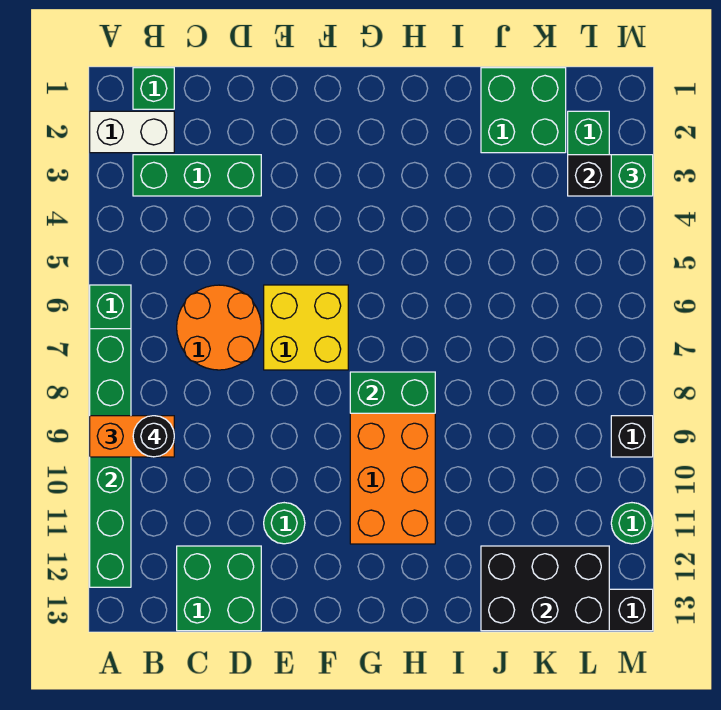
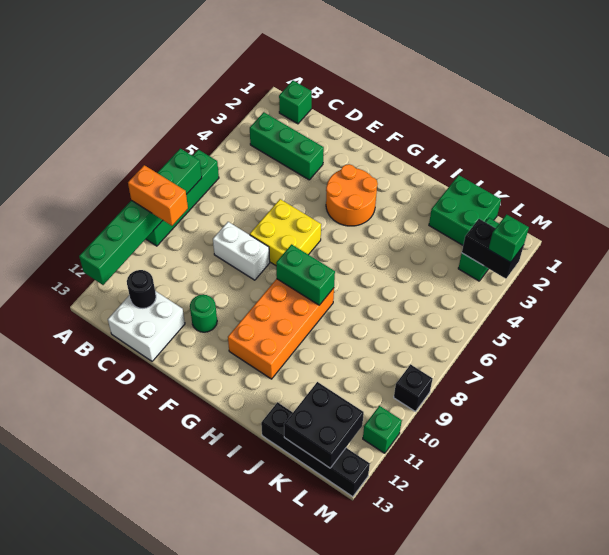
white 1x2 brick [90,111,174,153] -> white 1x2 brick moved to [213,222,270,280]
black 1x1 round brick [133,416,174,457] -> black 1x1 round brick moved to [127,270,156,308]
orange 2x2 round brick [177,285,261,370] -> orange 2x2 round brick moved to [326,164,378,226]
green 2x2 brick [177,546,261,631] -> white 2x2 brick [108,291,185,361]
black 2x3 brick [481,546,609,631] -> black 2x2 brick [284,382,364,468]
green 1x1 round brick [611,503,653,544] -> green 1x1 brick [363,406,402,453]

